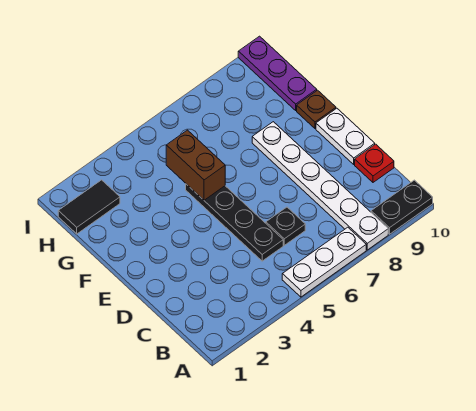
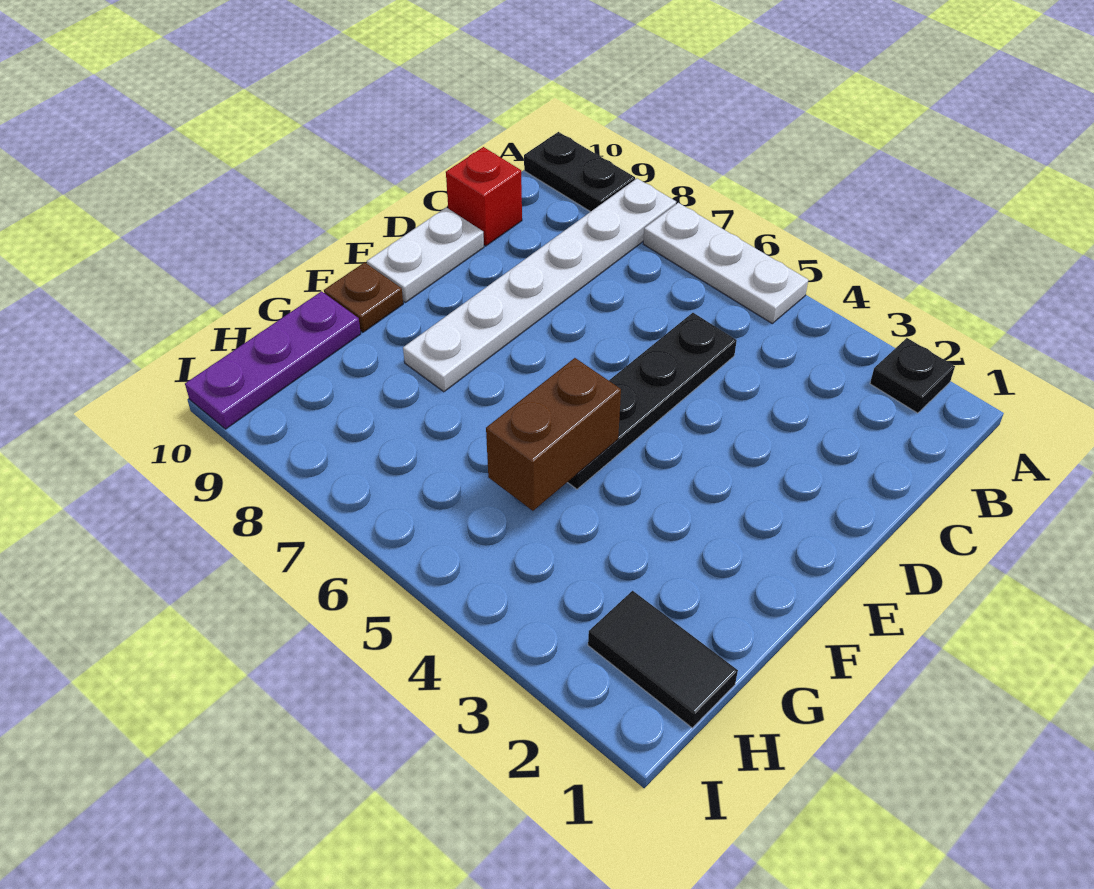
black 1x1 plate [266,207,305,245] -> black 1x1 plate moved to [870,338,955,413]
red 1x1 plate [355,144,394,182] -> red 1x1 brick [446,147,522,246]

